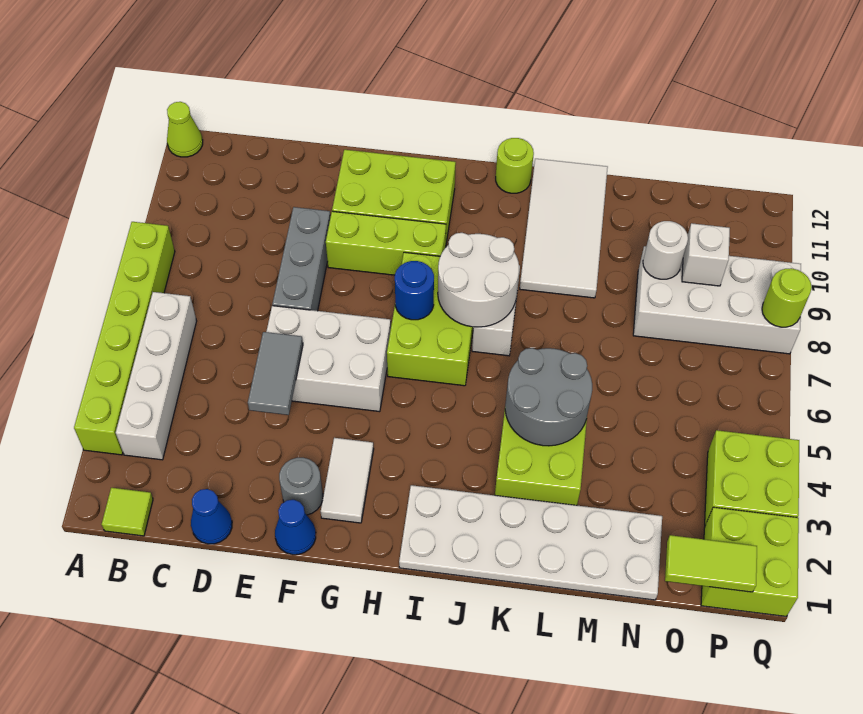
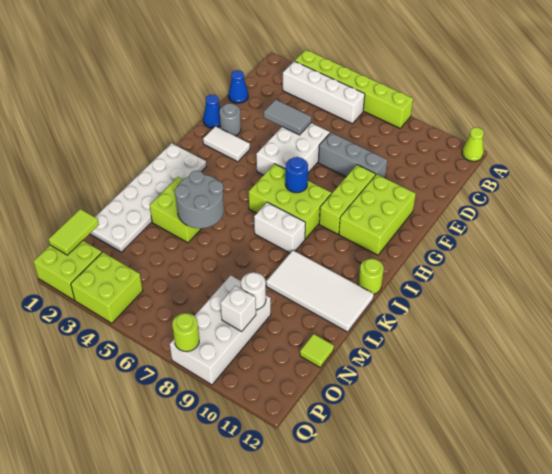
lime 1x1 tile [102,488,153,536] -> lime 1x1 tile moved to [300,334,334,367]
white 2x2 round brick [438,233,519,327] -> none

